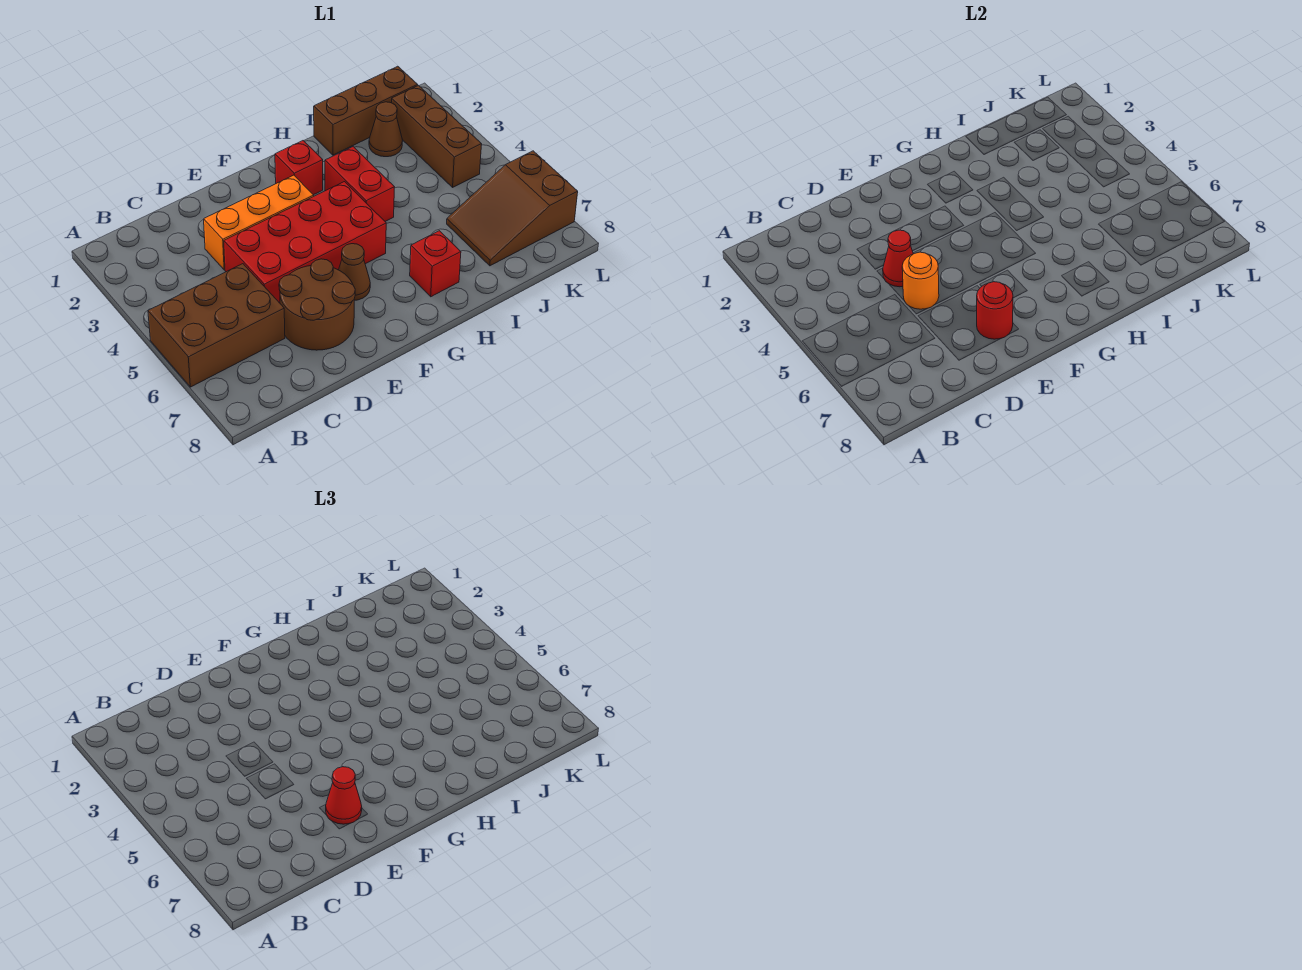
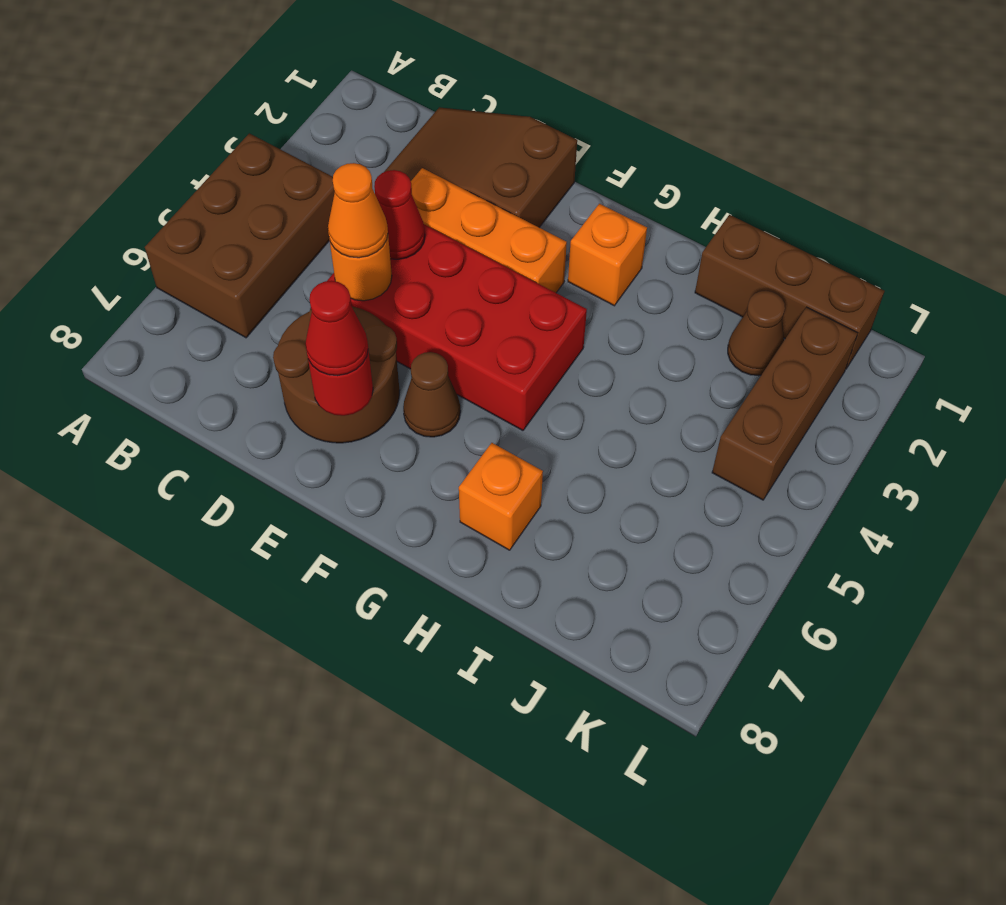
brown 2x3 brick [148,264,285,387] -> brown 2x3 brick turned to [145,133,335,338]
none -> orange 1x1 cone [328,163,388,258]
red 1x1 brick [275,141,323,195] -> orange 1x1 brick [568,204,647,306]
red 1x2 brick [325,147,394,221] -> none
red 1x1 brick [410,231,461,297] -> orange 1x1 brick [459,443,543,550]
brown 2x3 slope [447,151,578,266] -> brown 2x3 slope moved to [384,107,577,227]

